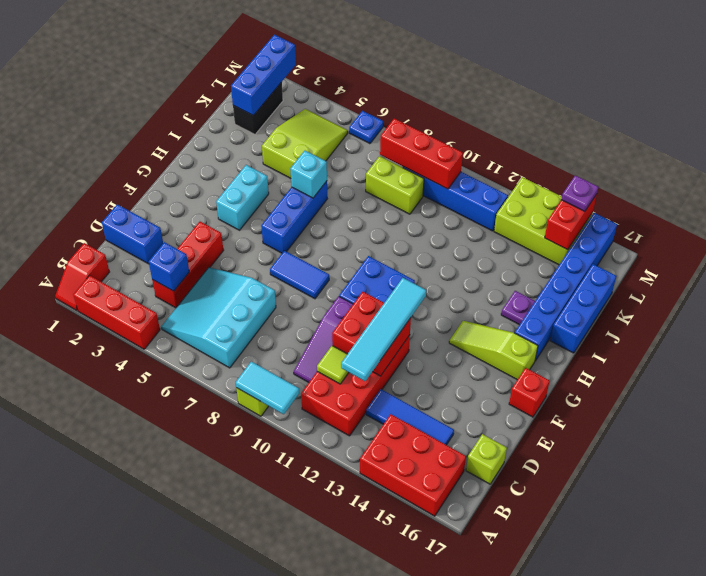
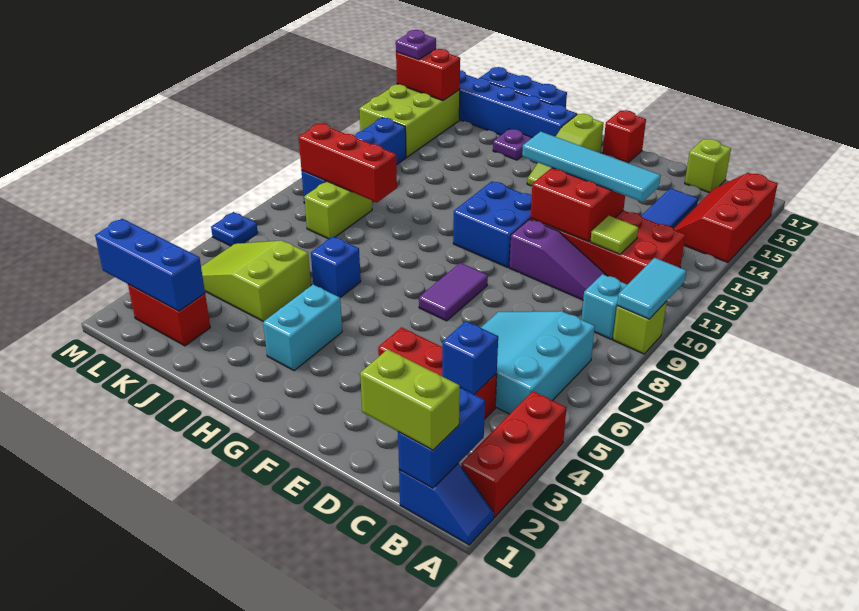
red 1x2 slope [55,243,109,311] -> blue 1x2 slope [399,463,494,545]
red 2x3 brick [360,414,466,516] -> red 2x3 slope [673,173,778,262]
none -> lime 1x2 brick [360,349,460,450]
cyan 3x3 slope [162,268,276,368] -> cyan 3x3 slope turned to [481,311,595,414]
blue 1x2 brick [102,204,163,264] -> blue 1x2 brick moved to [398,388,485,488]
blue 1x2 tile [270,251,329,299] -> purple 1x2 tile [419,263,488,321]
cyan 1x2 brick [216,165,269,230] -> cyan 1x2 brick turned to [263,285,342,371]
blue 1x3 brick [261,181,327,253] -> blue 1x1 brick [311,237,361,298]
cyan 1x1 brick [290,151,327,198] -> cyan 1x1 brick moved to [581,274,627,339]
black 1x2 brick [233,82,283,134] -> red 1x2 brick [128,284,210,346]
red 1x3 brick [380,118,463,189] -> red 1x3 brick turned to [299,123,397,202]

